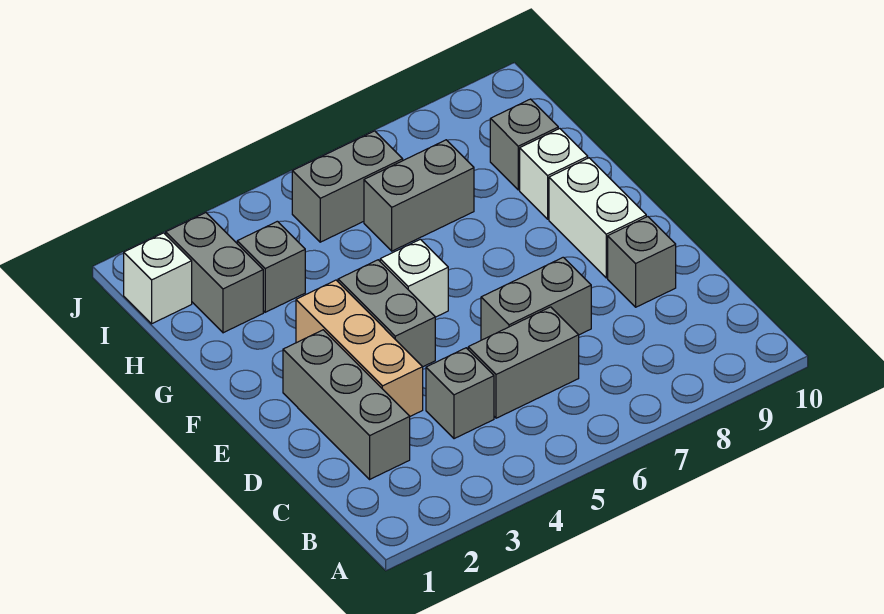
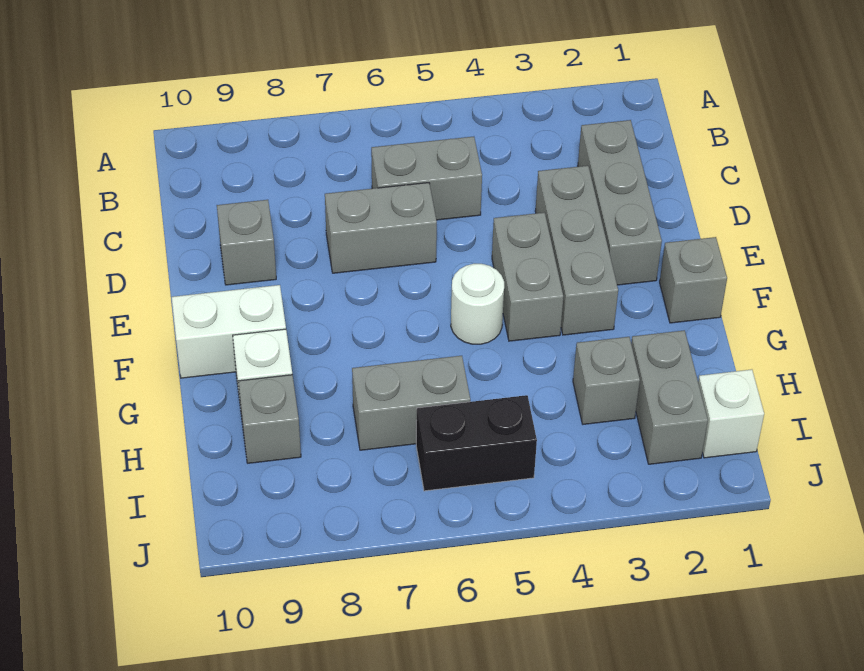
grey 1x1 brick [426,348,494,439] -> grey 1x1 brick moved to [660,237,727,323]
tan 1x3 brick [296,280,423,416] -> grey 1x3 brick [535,166,618,335]
white 1x2 brick [549,158,646,278] -> white 1x2 brick turned to [172,285,286,378]
white 1x1 brick [380,239,448,317] -> white 1x1 round brick [451,264,504,344]
grey 1x2 brick [292,131,403,242] -> black 1x2 brick [416,395,537,491]

